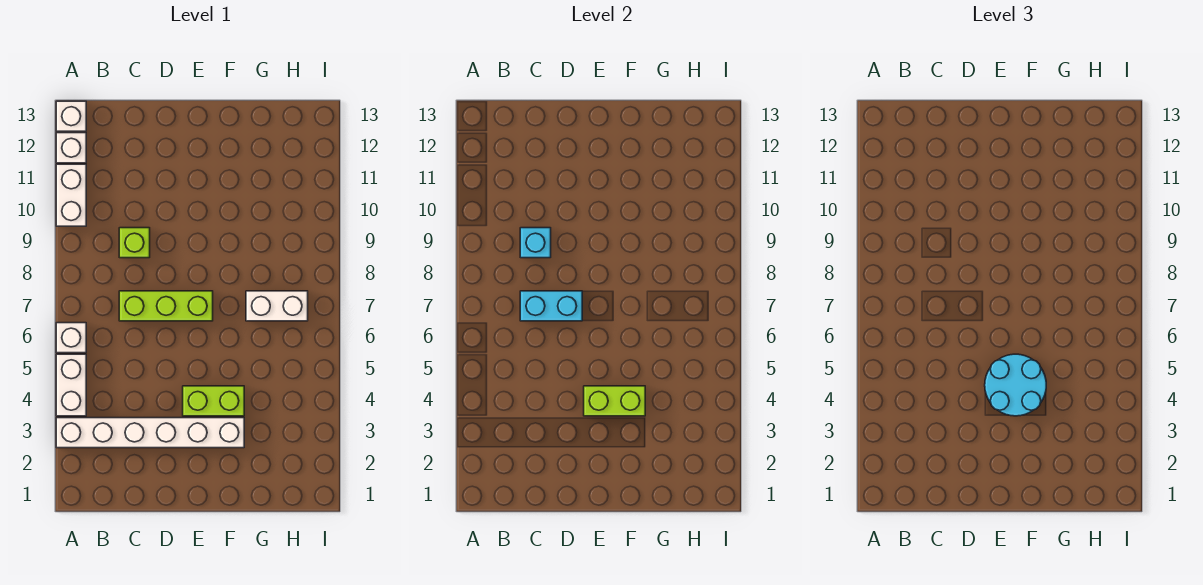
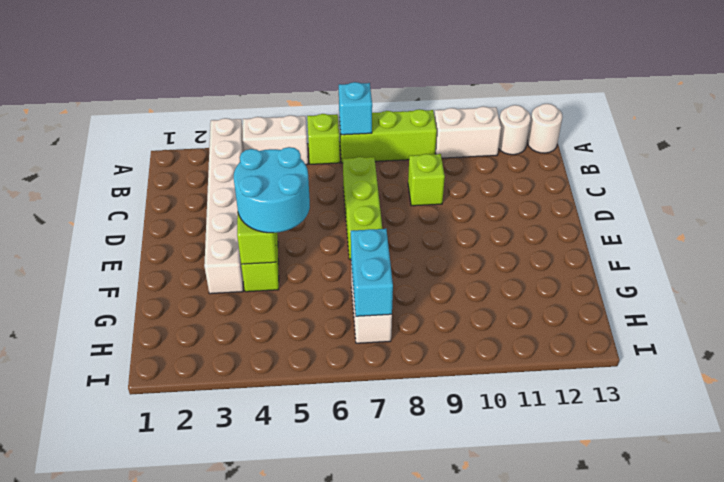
white 1x1 brick [56,323,86,353] -> lime 1x1 brick [307,114,340,164]
none -> lime 1x3 brick [339,109,437,163]
white 1x1 brick [56,133,86,163] -> white 1x1 round brick [498,105,531,155]
white 1x1 brick [56,101,86,131] -> white 1x1 round brick [527,104,562,153]
cyan 1x2 brick [520,291,582,321] -> cyan 1x2 brick moved to [351,229,393,316]
cyan 1x1 brick [520,228,551,258] -> cyan 1x1 brick moved to [339,82,372,135]

